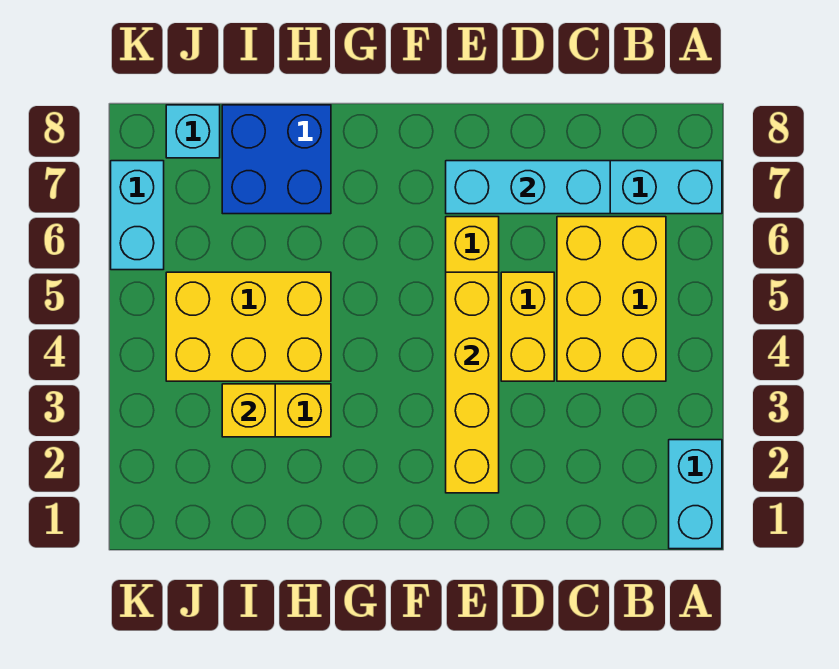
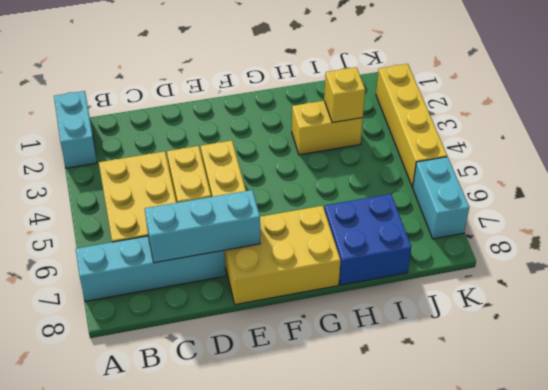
yellow 1x4 brick [446,272,499,493] -> yellow 1x4 brick moved to [376,64,447,187]
yellow 2x3 brick [166,272,331,381] -> yellow 2x3 brick moved to [225,206,341,305]
cyan 1x1 brick [166,105,220,158] -> none

